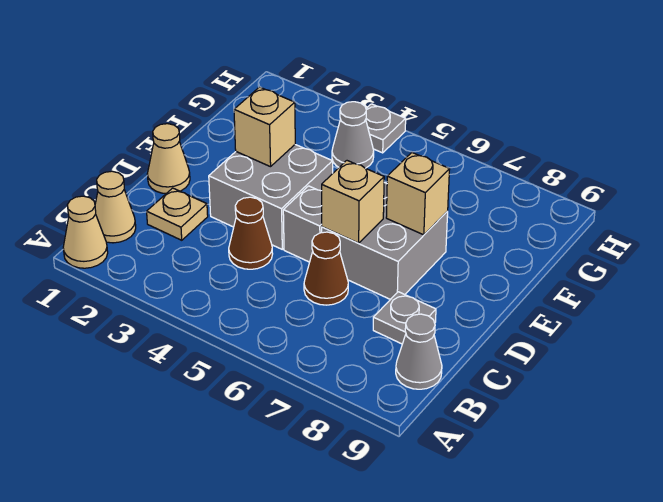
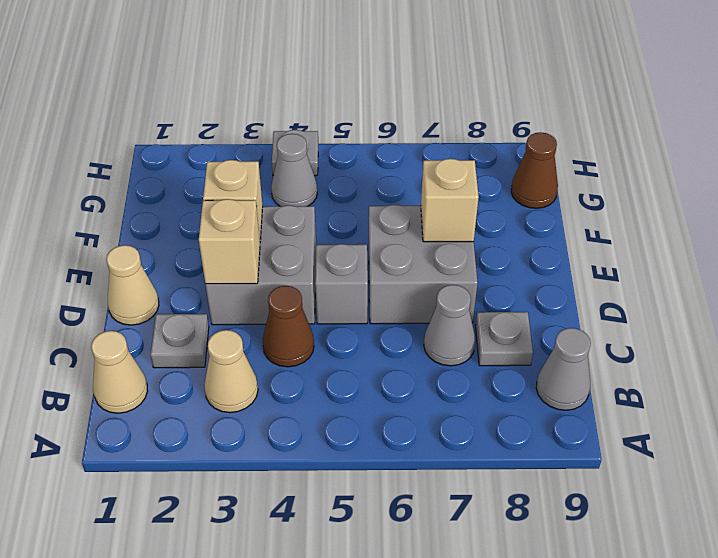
tan 1x1 cone [63,196,108,268] -> tan 1x1 cone moved to [204,330,258,413]
tan 1x1 plate [147,188,208,240] -> grey 1x1 plate [150,314,209,368]
brown 1x1 cone [304,232,348,305] -> brown 1x1 cone moved to [511,132,558,208]
none -> grey 1x1 cone [424,285,475,366]
tan 1x1 brick [322,161,384,243] -> tan 1x1 brick moved to [199,199,260,284]

